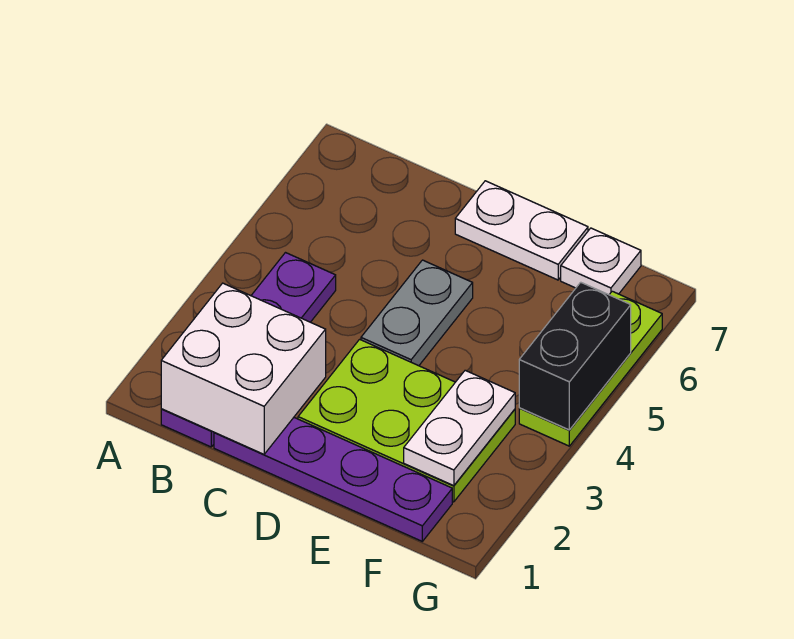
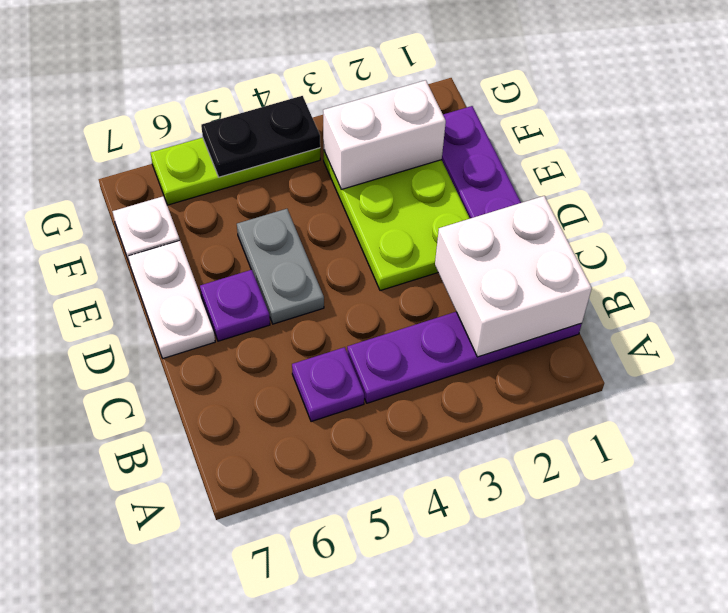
none -> purple 1x1 plate [292,347,364,422]
grey 1x2 plate [361,260,473,366] -> grey 1x2 plate turned to [237,209,324,324]
none -> purple 1x1 plate [200,270,270,341]
white 1x2 plate [404,370,515,486] -> white 1x2 brick [323,80,446,189]
black 1x2 brick [519,282,631,430] -> black 1x2 plate [201,96,320,177]

